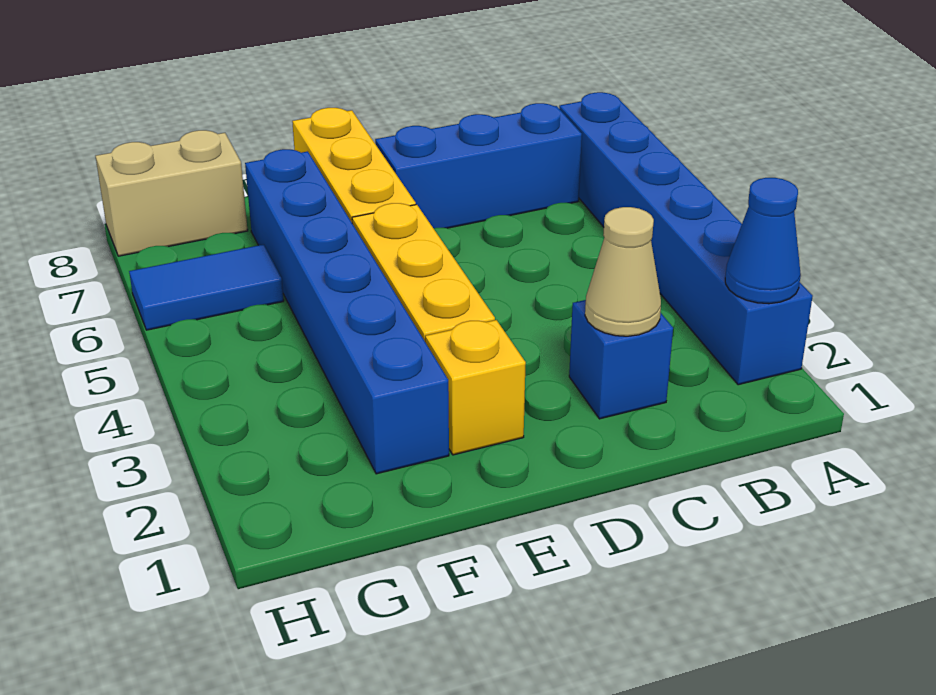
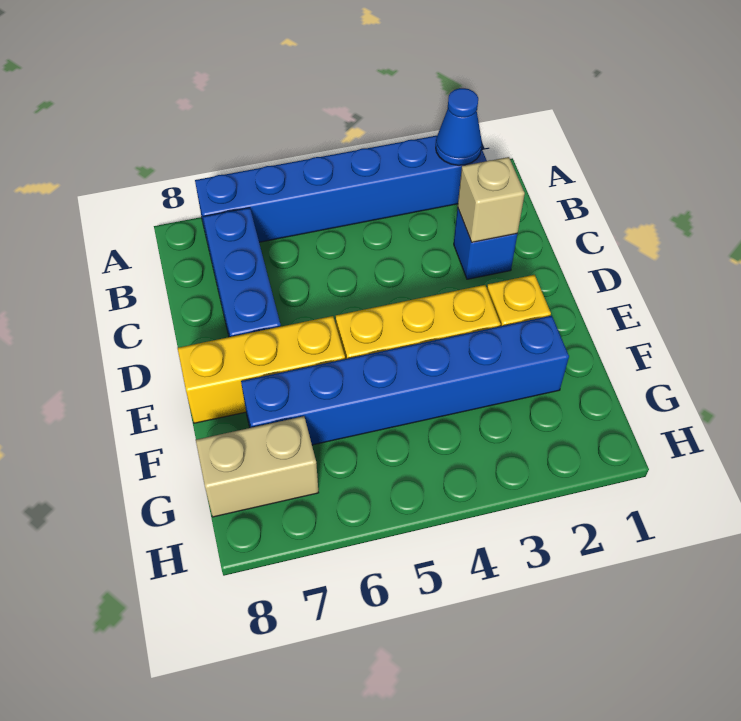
tan 1x1 cone [585,207,661,336] -> tan 1x1 brick [458,157,525,242]
blue 1x2 tile [129,244,284,330] -> none
tan 1x2 brick [96,130,248,256] -> tan 1x2 brick turned to [196,416,319,517]

